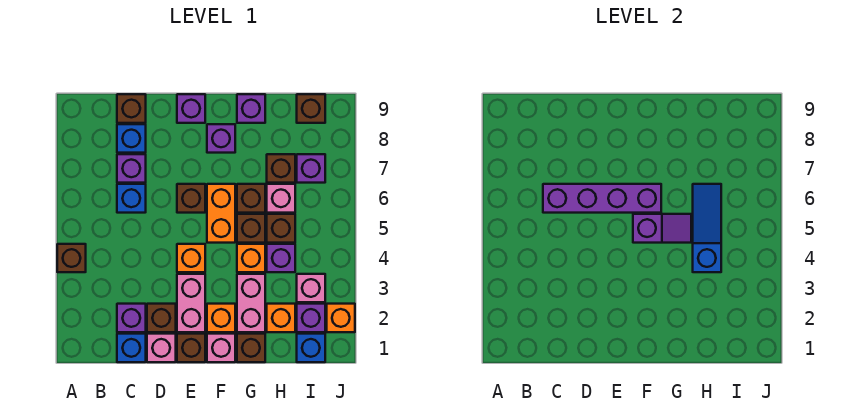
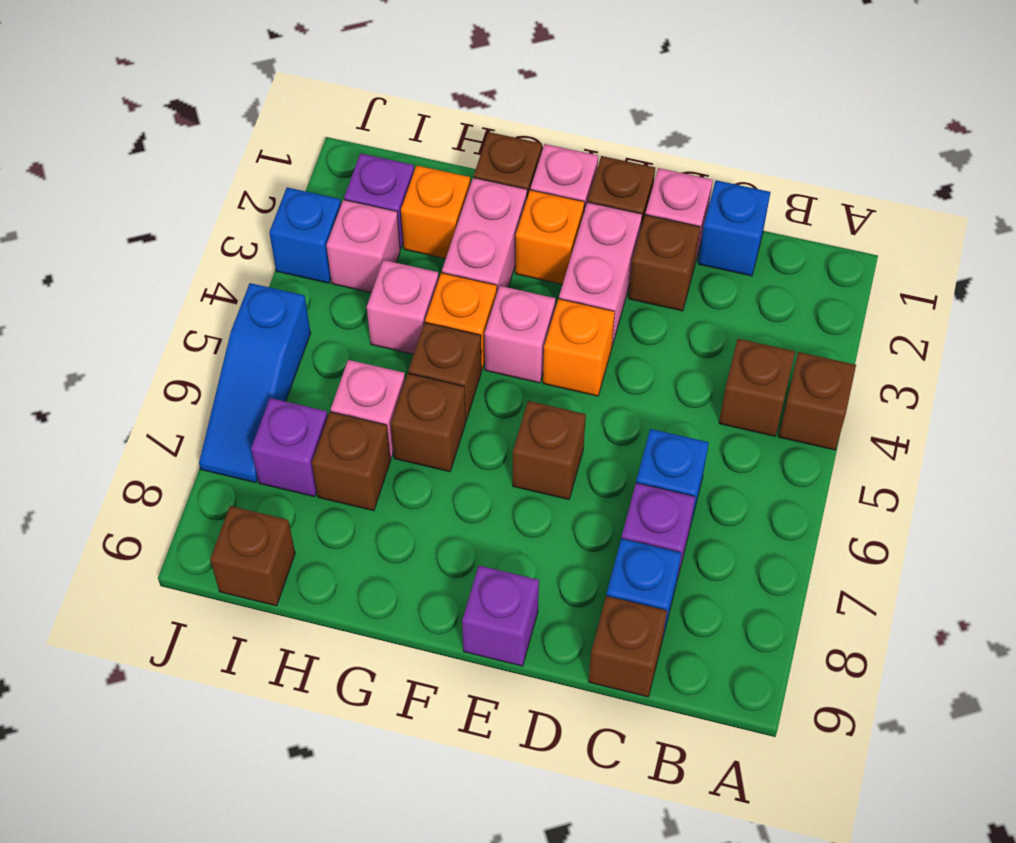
purple 1x1 brick [117,304,146,332] -> none
purple 1x4 brick [543,184,661,213] -> none
none -> pink 1x1 brick [484,286,555,383]
orange 1x2 brick [207,184,235,243] -> none
purple 1x2 slope [633,214,691,243] -> none
purple 1x1 brick [207,124,235,153] -> none
purple 1x1 brick [237,94,265,123] -> none
purple 1x1 brick [267,244,295,272] -> pink 1x1 brick [367,260,439,354]
blue 1x3 slope [693,184,721,272] -> blue 1x3 slope moved to [199,283,311,483]
brown 1x1 brick [267,214,295,243] -> brown 1x1 brick moved to [719,339,795,436]
blue 1x1 brick [297,334,325,362] -> blue 1x1 brick moved to [269,187,341,283]
orange 1x1 brick [327,304,355,332] -> none

